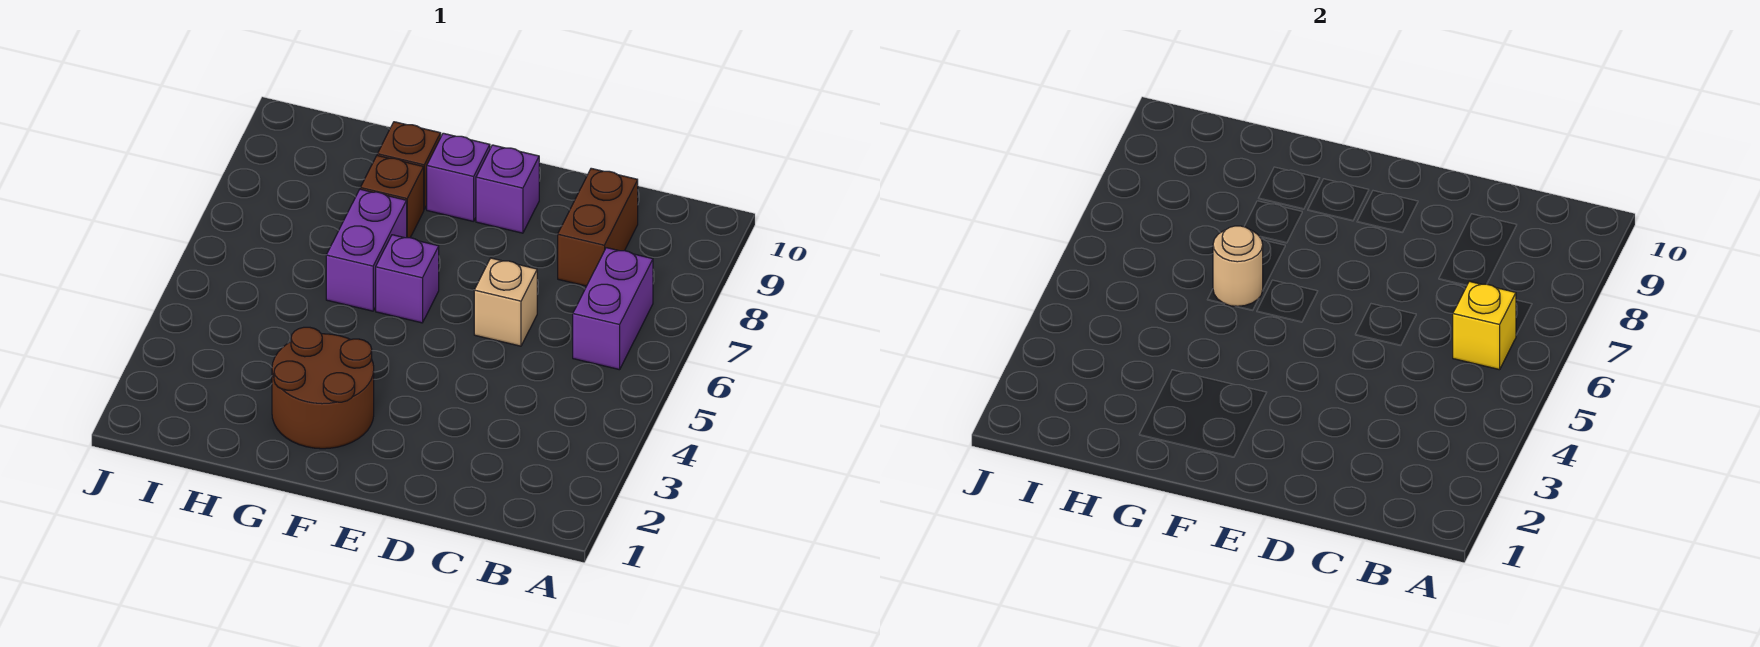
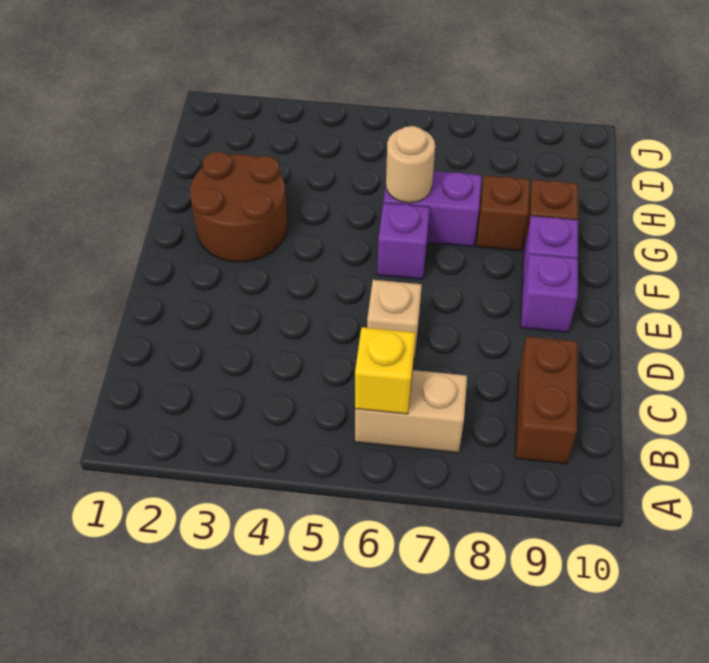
purple 1x2 brick [573,248,653,370] -> tan 1x2 brick [355,370,467,453]
brown 1x2 brick [558,168,638,286] -> brown 1x2 brick turned to [515,337,578,464]

